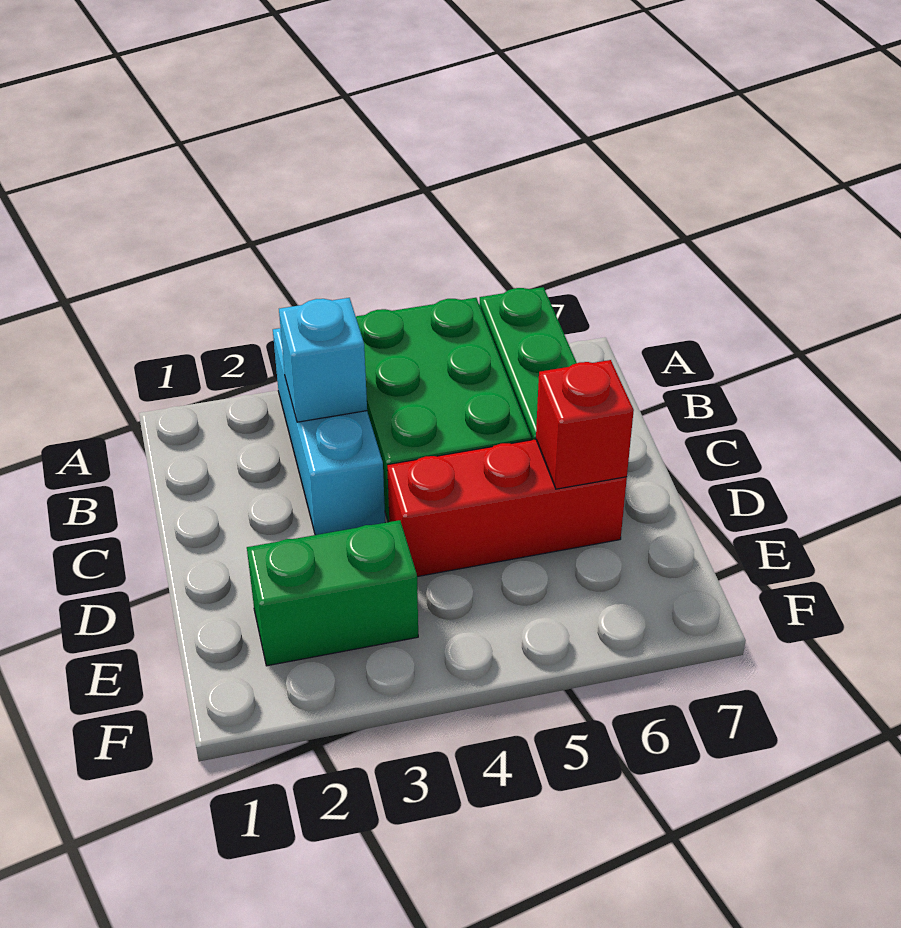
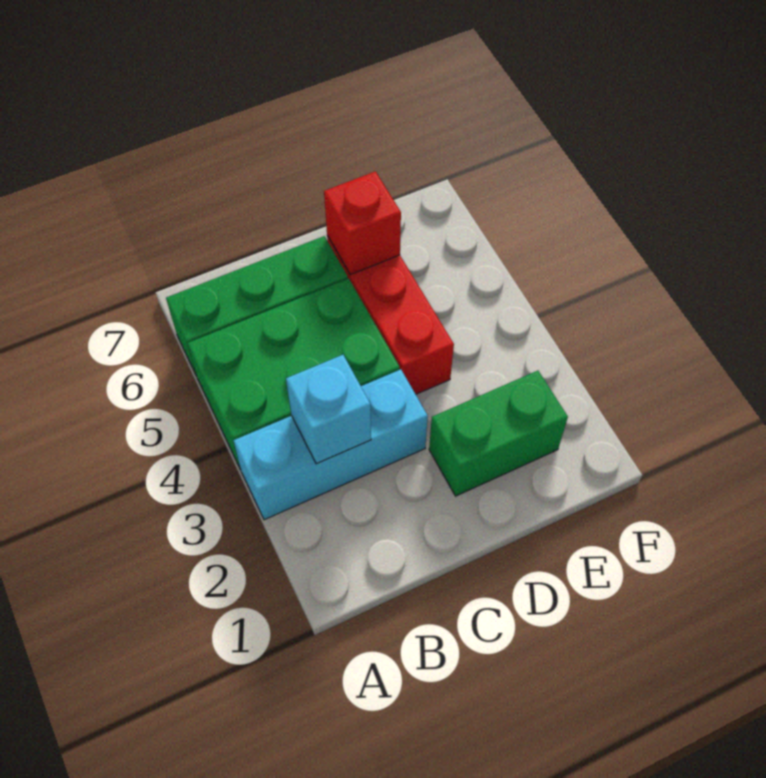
green 1x2 brick [247,520,418,666] -> green 1x2 brick turned to [429,371,568,496]

